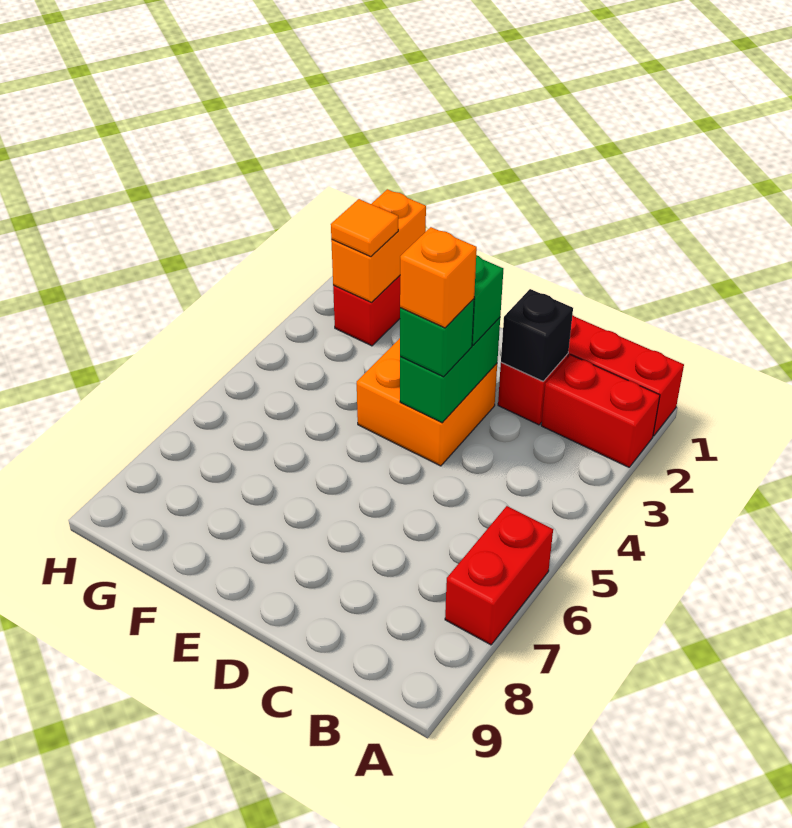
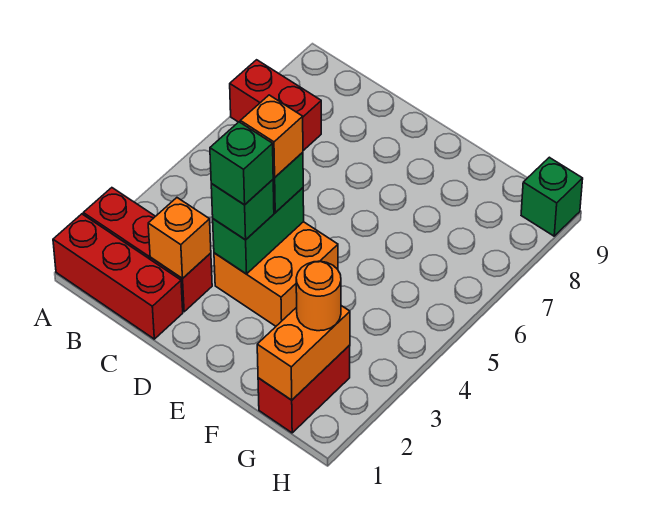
red 1x2 brick [445,506,553,645] -> red 1x2 brick turned to [230,60,321,151]
black 1x1 brick [501,289,573,381] -> orange 1x1 brick [148,198,211,279]
none -> green 1x1 brick [210,122,273,205]
orange 1x1 tile [331,199,398,257] -> orange 1x1 round brick [296,261,341,331]
none -> green 1x1 brick [521,157,583,236]

